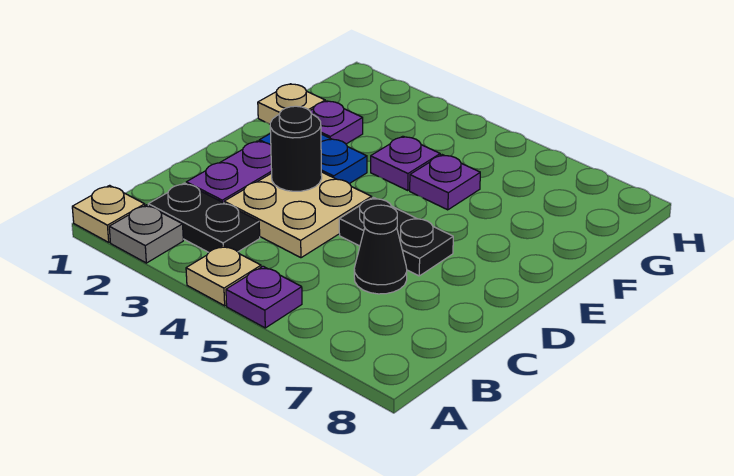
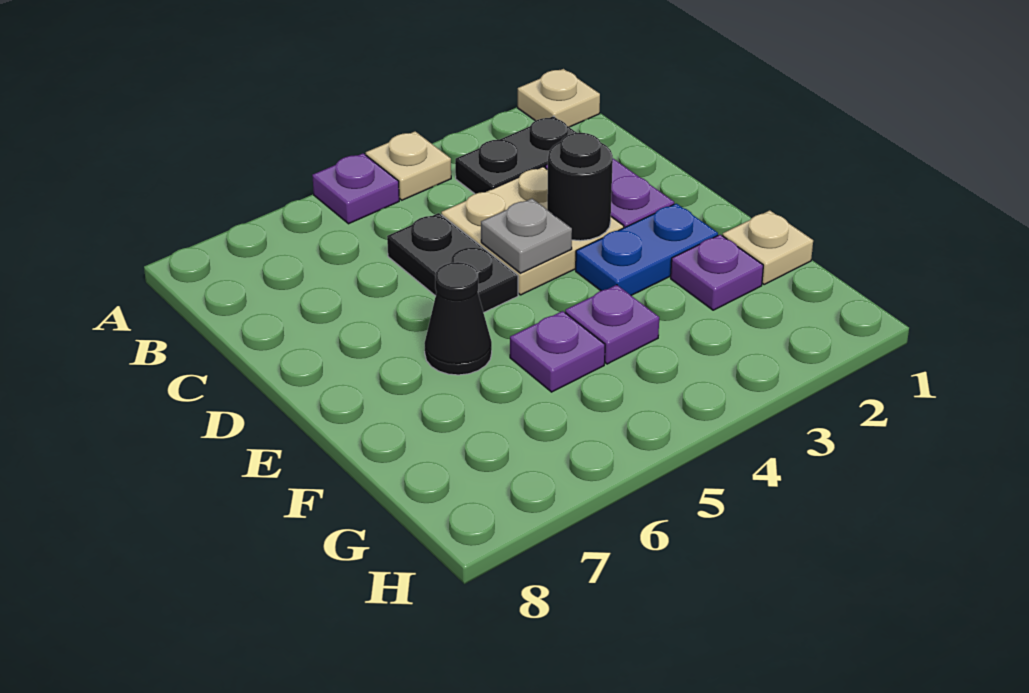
grey 1x1 plate [109,205,183,263] -> grey 1x1 plate moved to [481,199,572,273]
black 1x1 cone [354,205,407,294] -> black 1x1 cone moved to [424,262,492,375]
black 1x2 plate [339,197,453,276] -> black 1x2 plate turned to [387,213,518,313]

